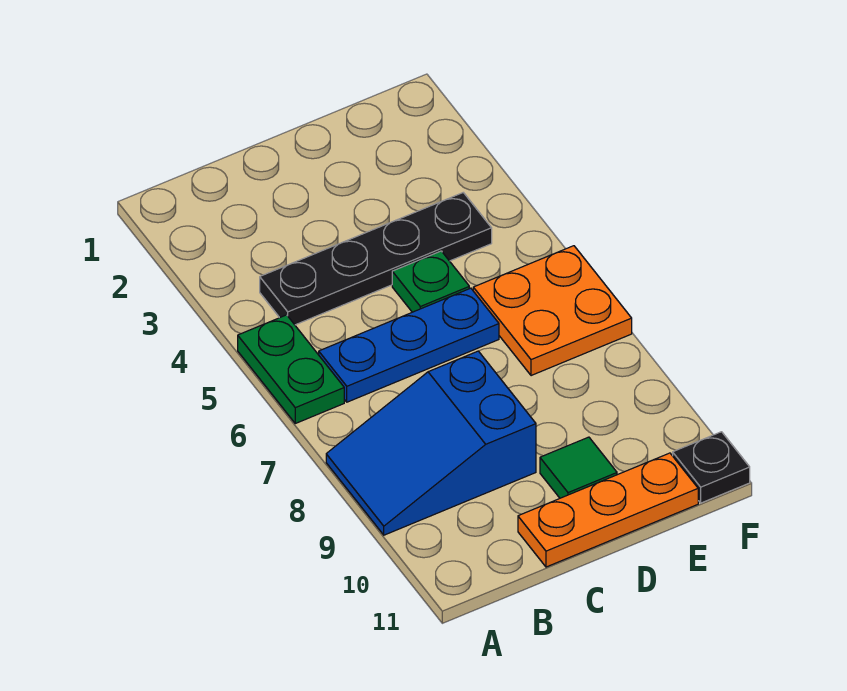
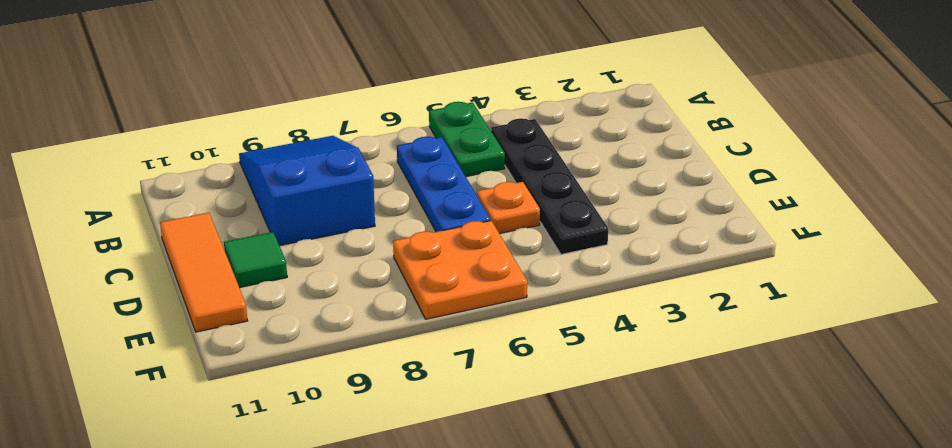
green 1x2 plate [238,315,344,423] -> green 1x2 plate turned to [429,102,505,177]
orange 1x3 plate [518,453,698,567] -> orange 1x3 tile [160,213,247,332]
green 1x1 plate [392,251,469,312] -> orange 1x1 plate [477,182,540,234]
black 1x1 plate [673,432,750,503] -> none

